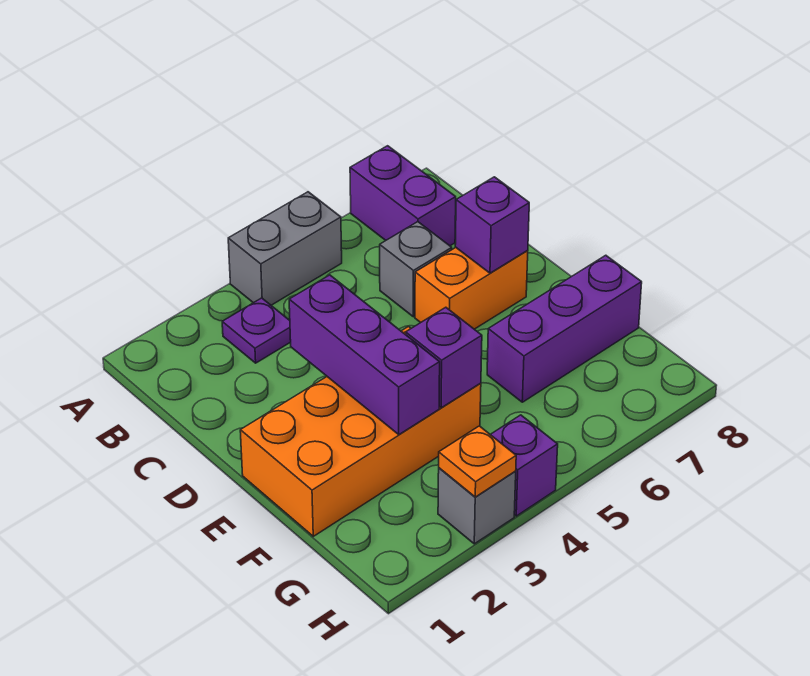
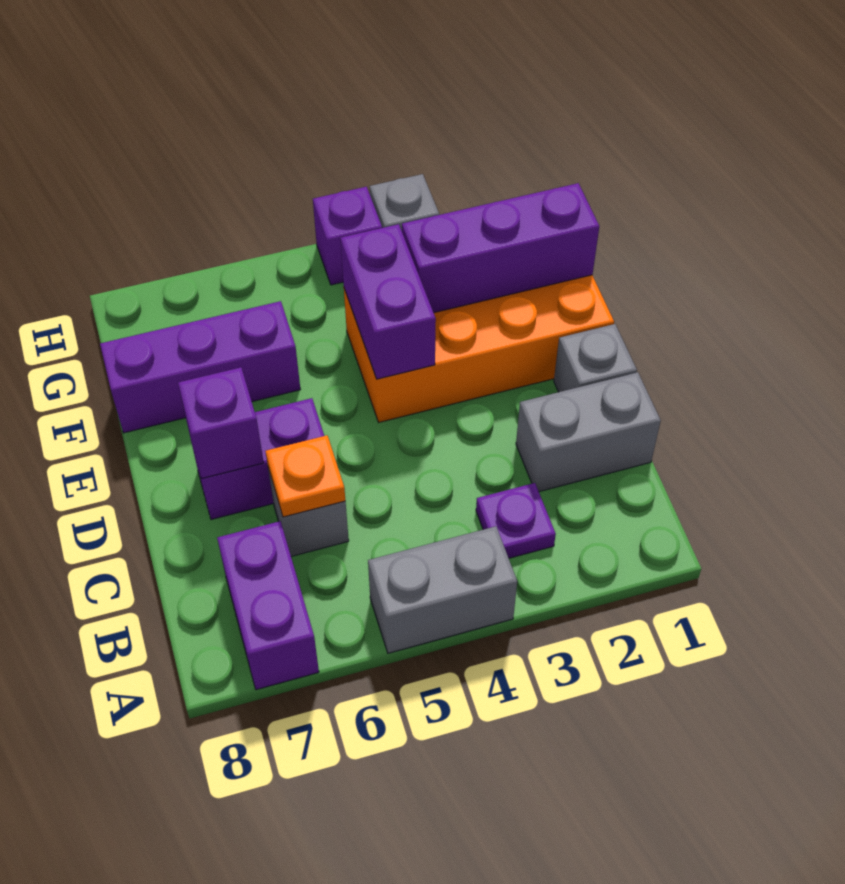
none -> grey 1x2 brick [516,372,661,492]
none -> grey 1x1 brick [554,324,637,392]
purple 1x3 brick [289,275,440,435] -> purple 1x3 brick turned to [402,183,599,313]
orange 1x2 brick [415,248,528,329] -> purple 1x2 brick [190,398,324,519]
purple 1x1 brick [406,307,482,408] -> purple 1x2 brick [340,224,436,379]
orange 1x1 plate [439,426,516,497] -> orange 1x1 plate moved to [265,435,345,517]

